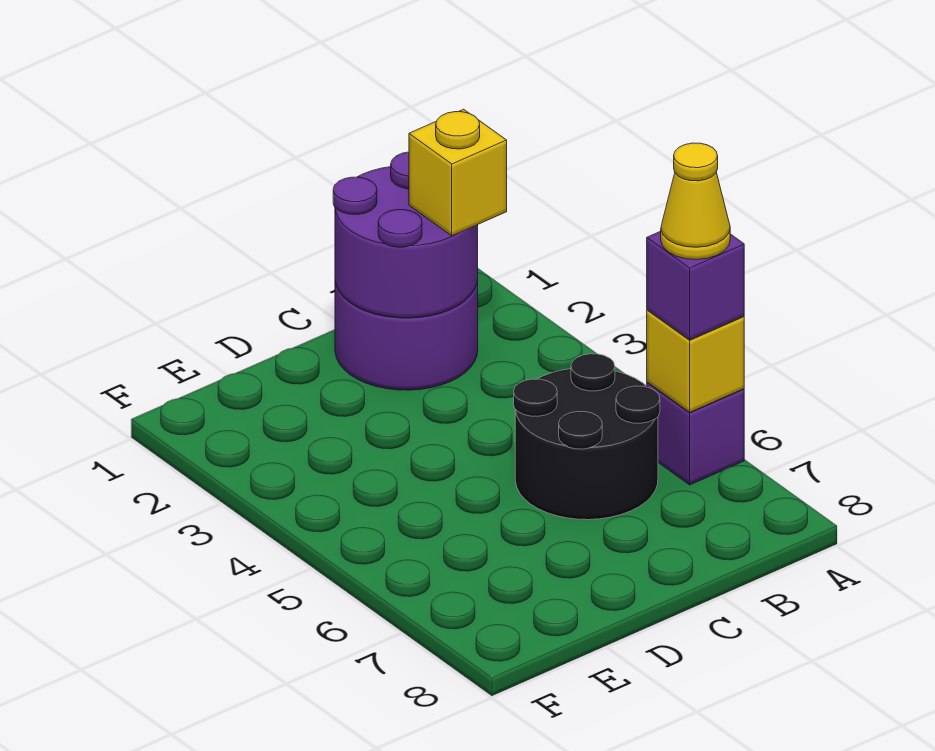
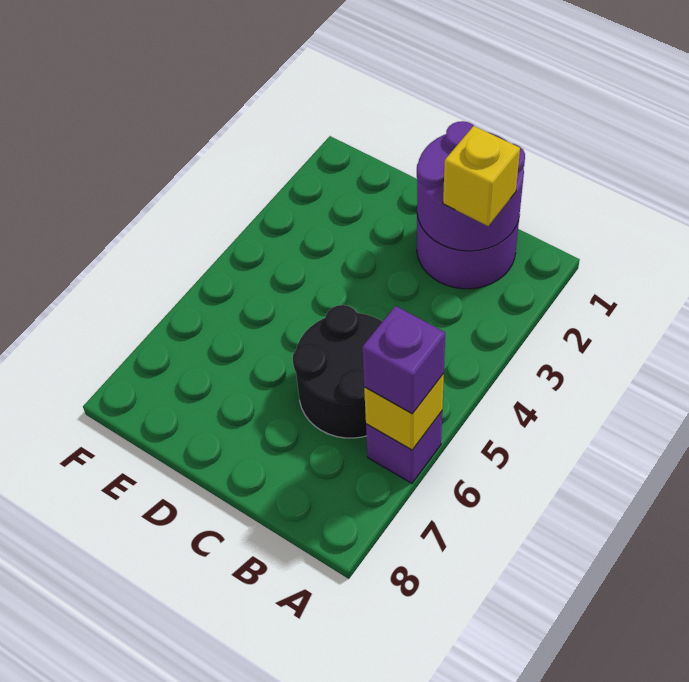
yellow 1x1 cone [661,143,730,260] -> none

